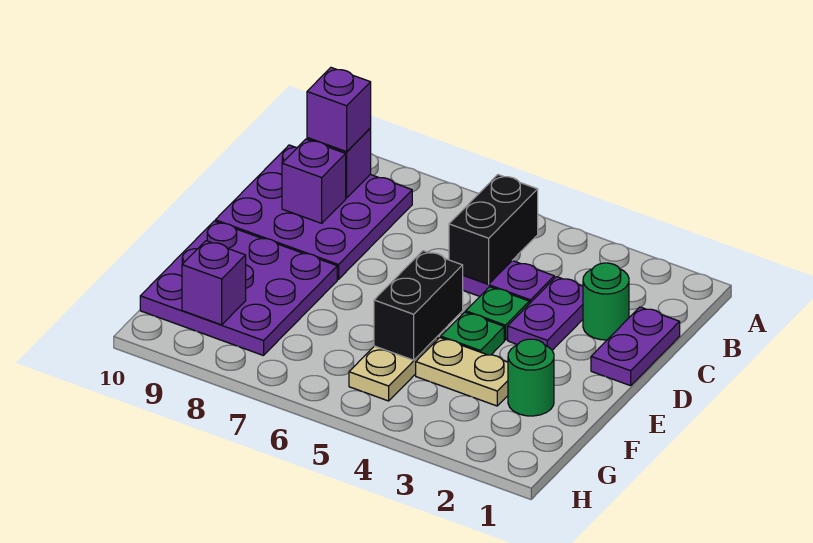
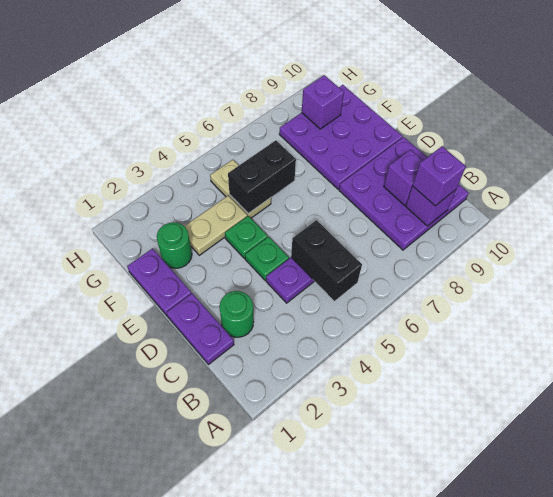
purple 1x2 plate [508,277,583,350] -> purple 1x2 plate moved to [127,248,192,316]
black 1x2 brick [374,251,463,360] -> black 1x2 brick turned to [228,140,296,214]

